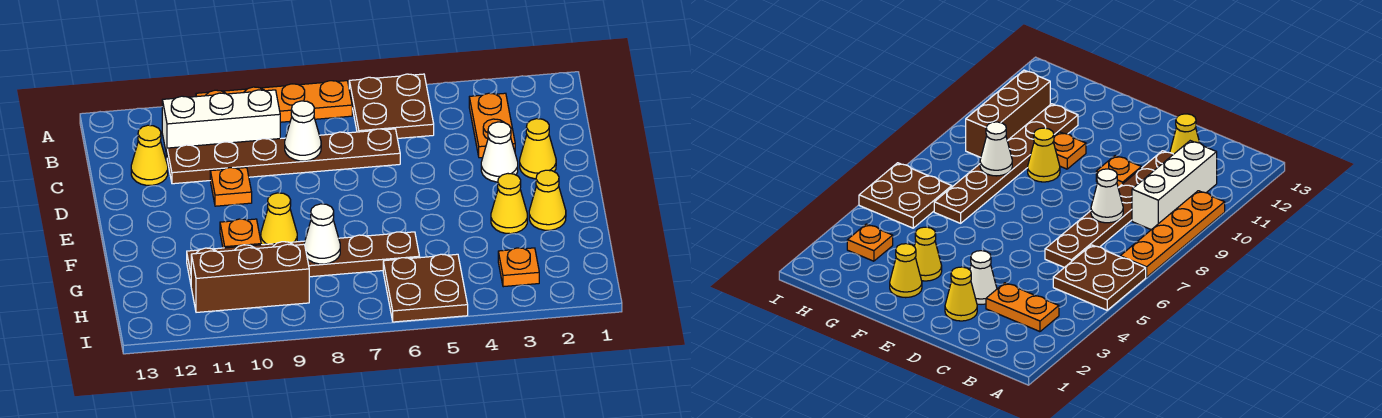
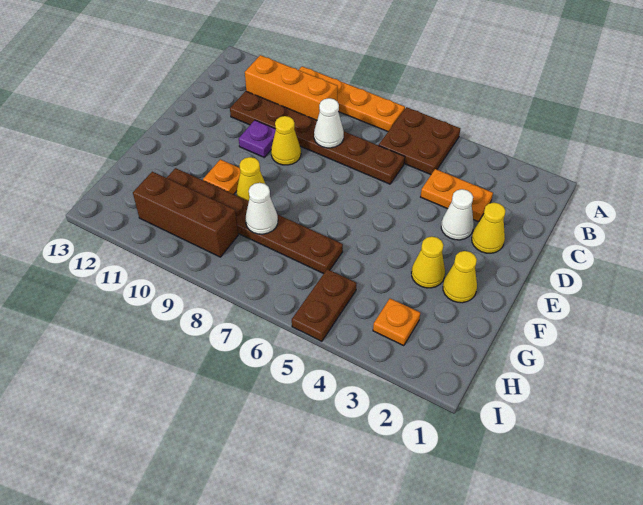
orange 1x2 plate [469,93,515,158] -> orange 1x2 plate turned to [421,169,493,222]
white 1x3 brick [162,90,280,155] -> orange 1x3 brick [245,55,338,120]
yellow 1x1 cone [131,125,168,185] -> yellow 1x1 cone moved to [271,116,301,165]
orange 1x1 plate [210,168,252,206] -> purple 1x1 plate [239,120,276,157]
brown 2x2 plate [383,254,468,322] -> brown 1x2 plate [292,269,357,341]

